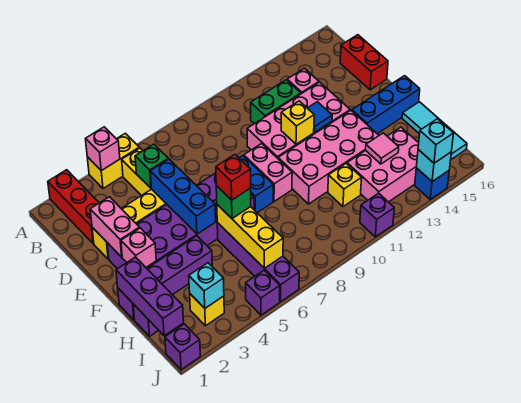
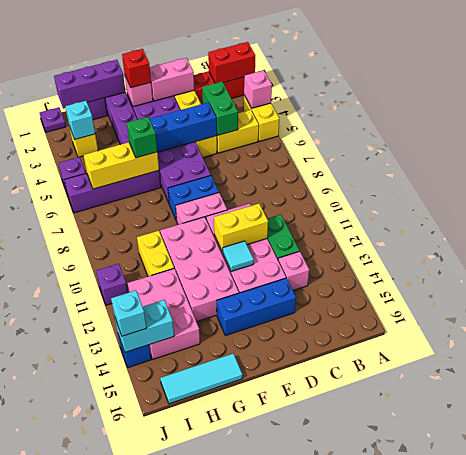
green 1x1 brick [135,144,168,188] -> green 1x2 brick [202,82,238,135]
red 1x2 brick [340,35,388,90] -> red 1x2 brick moved to [208,42,255,83]
yellow 1x1 brick [281,101,314,144] -> yellow 1x2 brick [214,204,268,252]
blue 1x1 tile [308,102,332,132] -> cyan 1x1 tile [223,241,254,272]
blue 1x3 brick [352,76,420,134] -> blue 1x3 brick turned to [217,278,296,336]
red 1x1 brick [216,155,251,200] -> red 1x1 brick moved to [122,49,151,88]
yellow 1x1 brick [328,163,362,207] -> yellow 1x2 brick [137,231,174,276]
pink 1x1 tile [366,133,399,164] -> none
purple 1x1 brick [165,324,200,370] -> purple 1x1 plate [40,107,66,132]
cyan 1x1 brick [416,150,451,182] -> cyan 1x2 brick [115,300,174,352]

